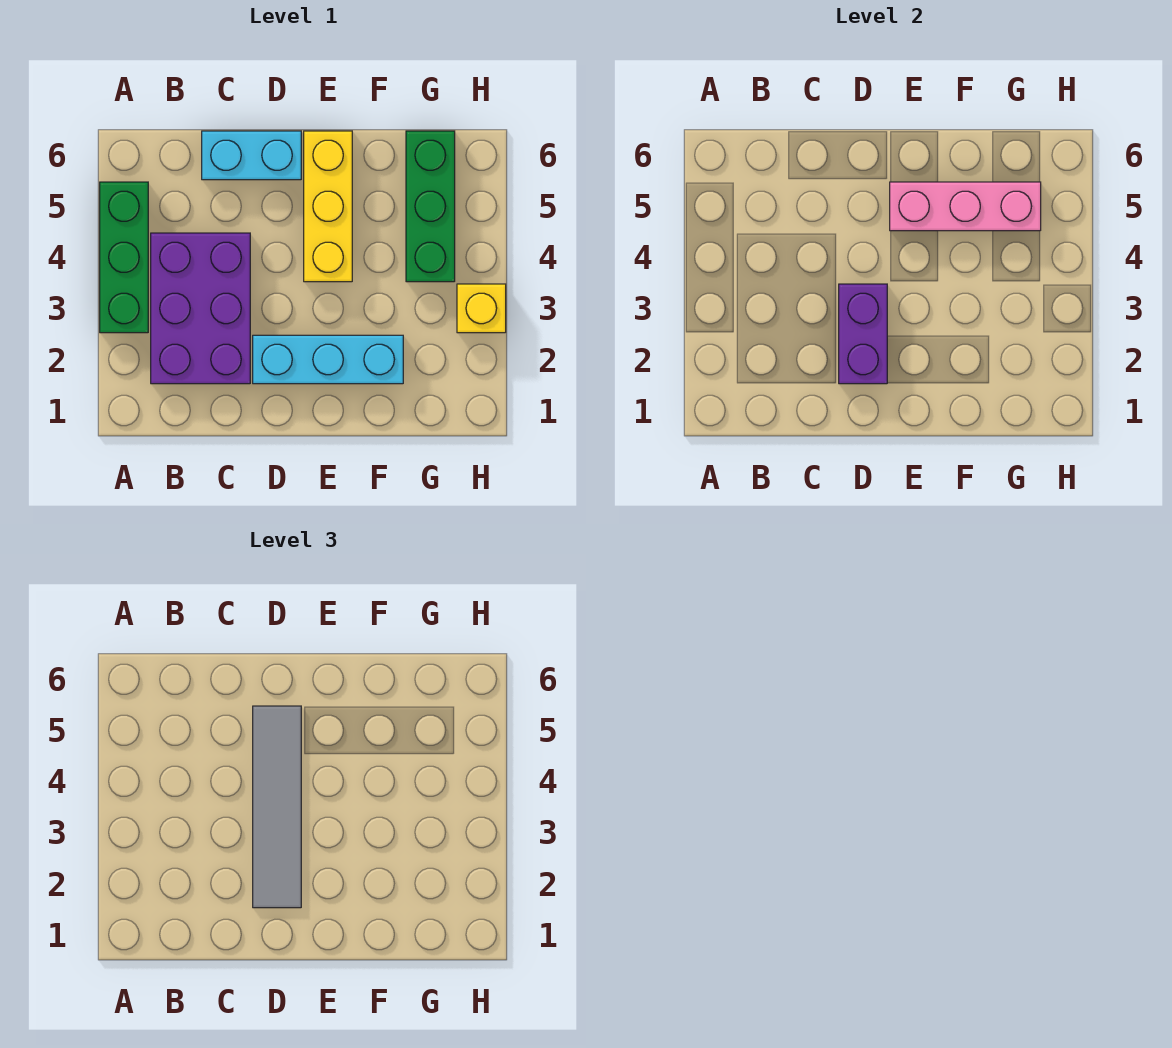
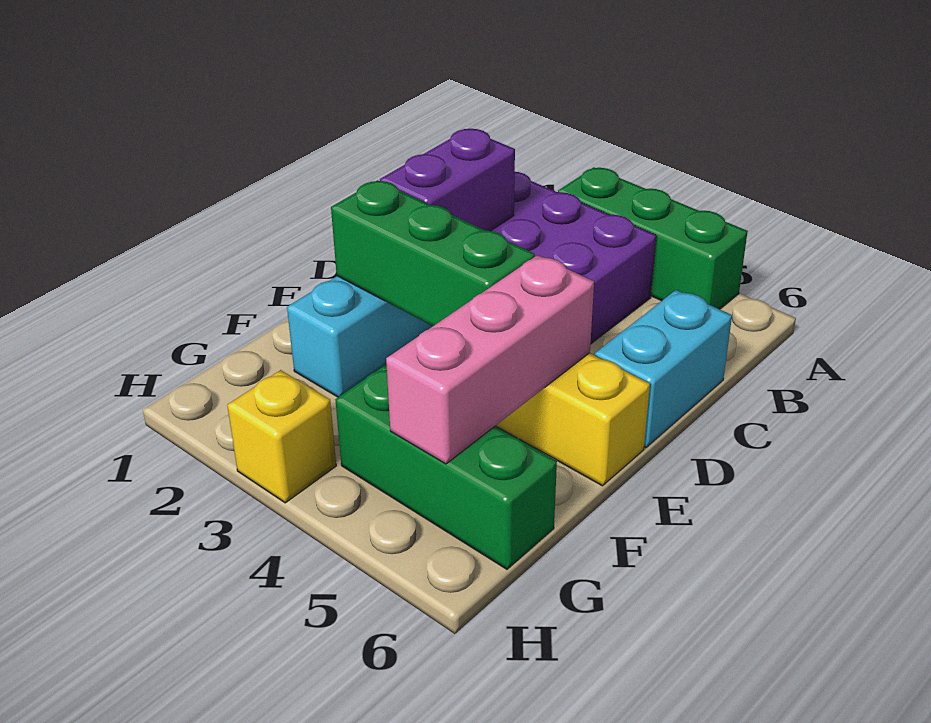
purple 1x2 brick [839,284,887,384] -> purple 1x2 brick turned to [380,129,515,231]
grey 1x4 tile [253,706,301,908] -> none
none -> green 1x3 brick [331,180,535,326]

